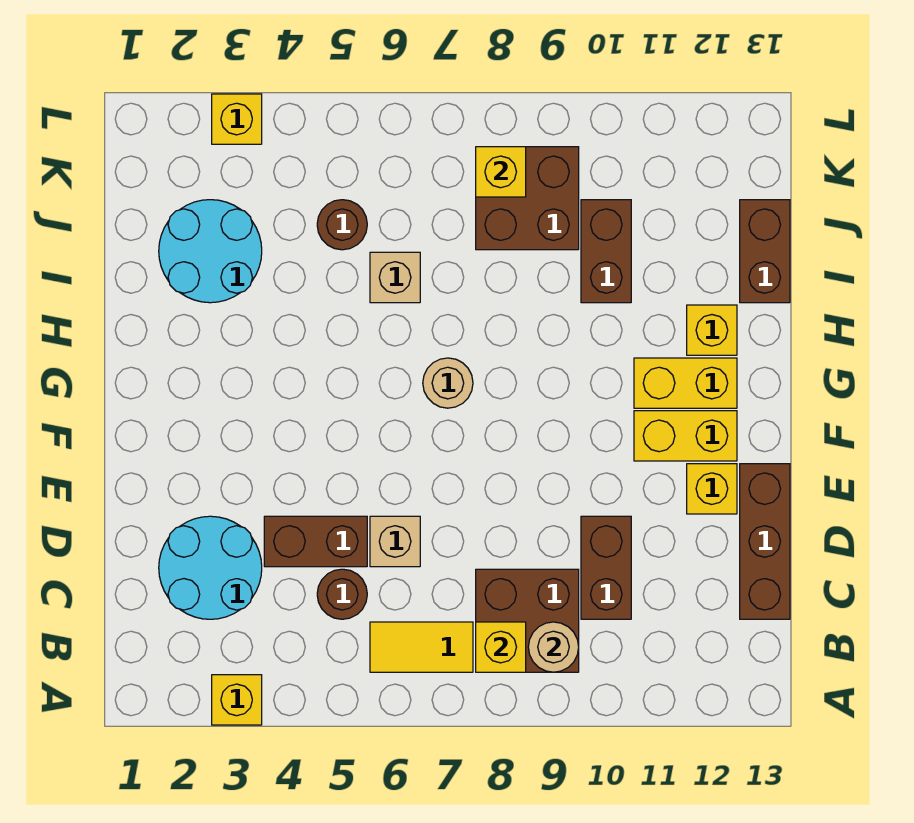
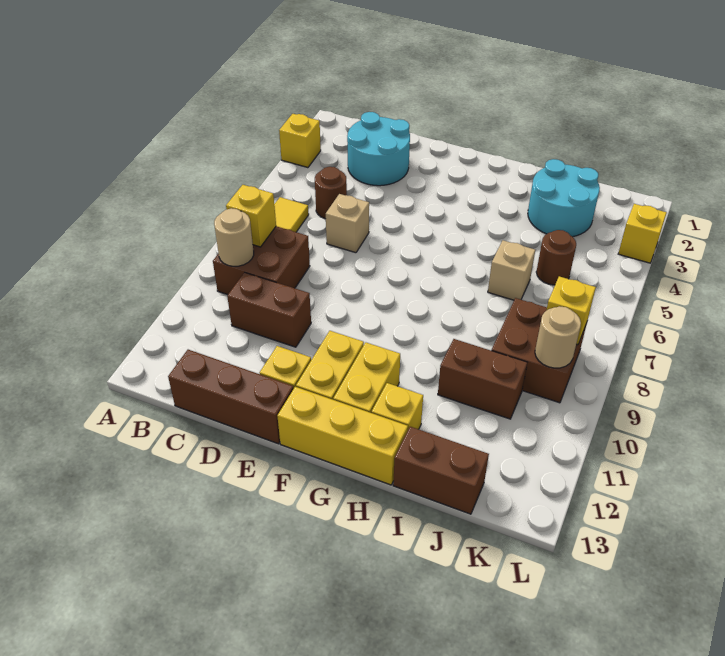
brown 1x2 brick [264,516,367,567] -> none
none -> yellow 1x3 brick [277,387,408,485]
tan 1x1 round brick [423,358,473,408] -> tan 1x1 round brick moved to [535,306,581,368]

